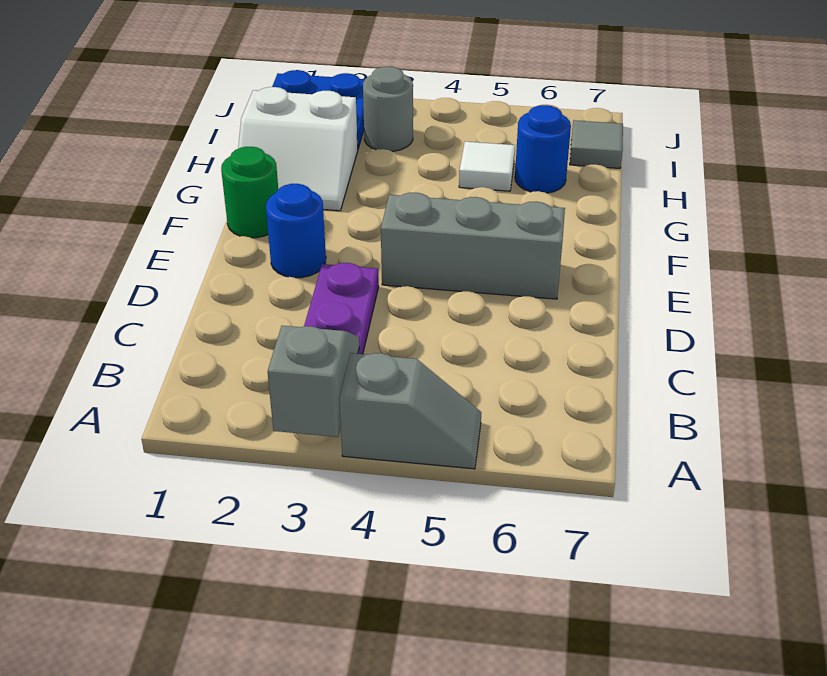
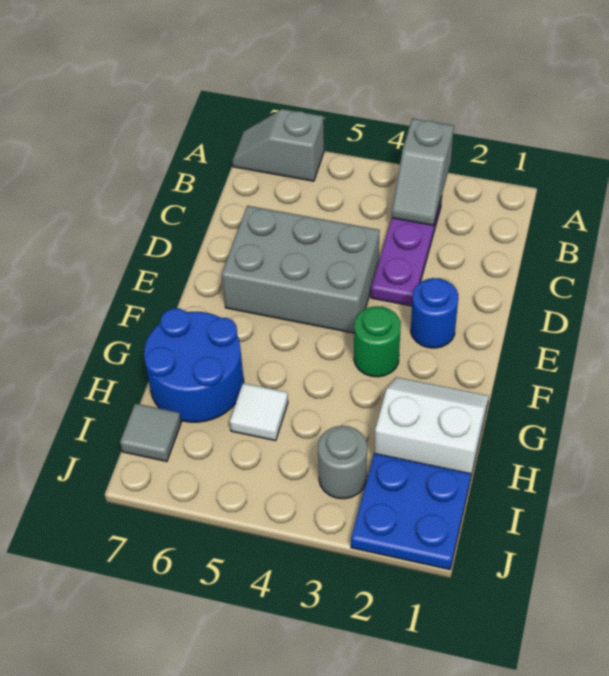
grey 1x2 slope [339,353,481,469] -> grey 1x2 slope moved to [232,109,324,181]
grey 1x3 brick [381,192,565,299] -> grey 2x3 brick [222,206,380,333]
green 1x1 round brick [221,147,278,238] -> green 1x1 round brick moved to [354,306,401,377]
blue 1x1 round brick [515,105,571,193] -> blue 2x2 round brick [144,308,244,422]

